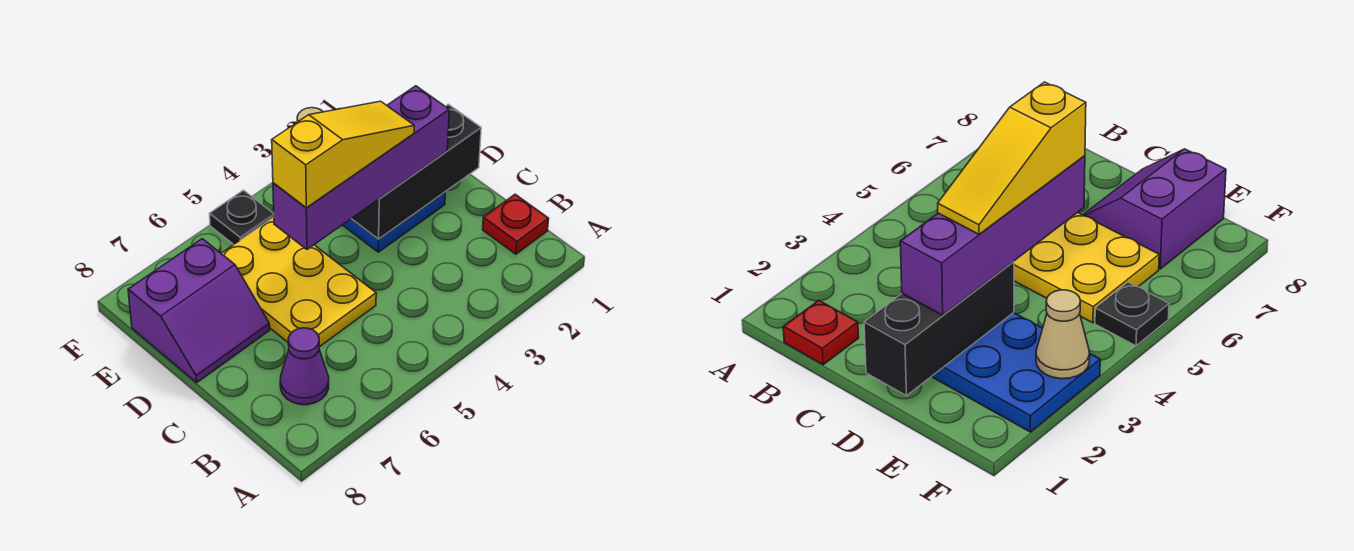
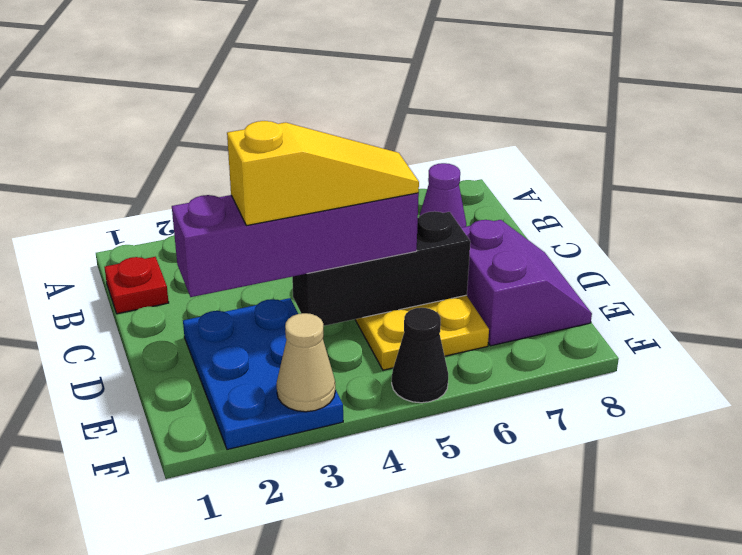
black 1x3 brick [352,104,481,239] -> black 1x3 brick moved to [292,211,470,326]
yellow 1x3 slope [272,101,414,208] -> yellow 1x3 slope turned to [227,121,419,226]
purple 2x2 slope [128,239,270,382] -> purple 2x2 slope turned to [461,220,592,346]
black 1x1 plate [210,190,274,245] -> black 1x1 cone [392,308,448,403]

